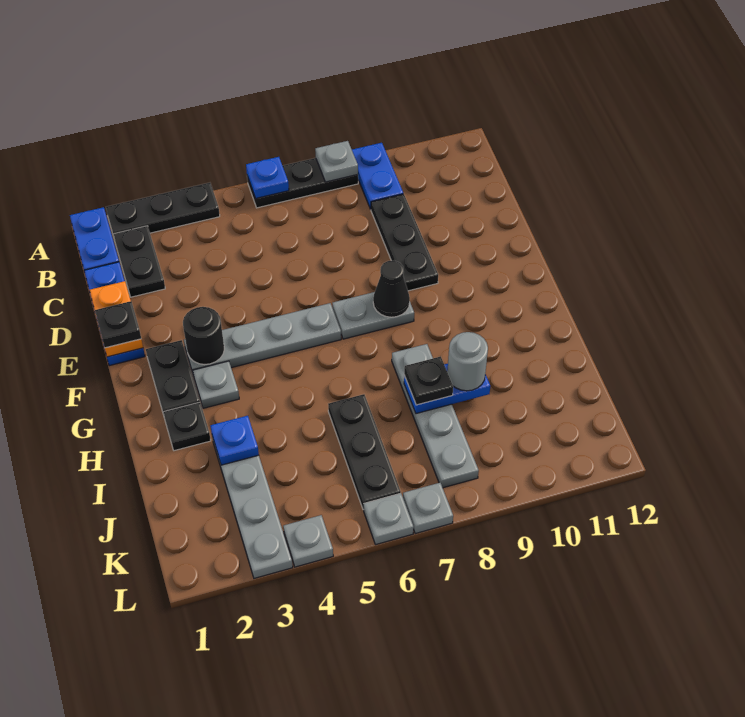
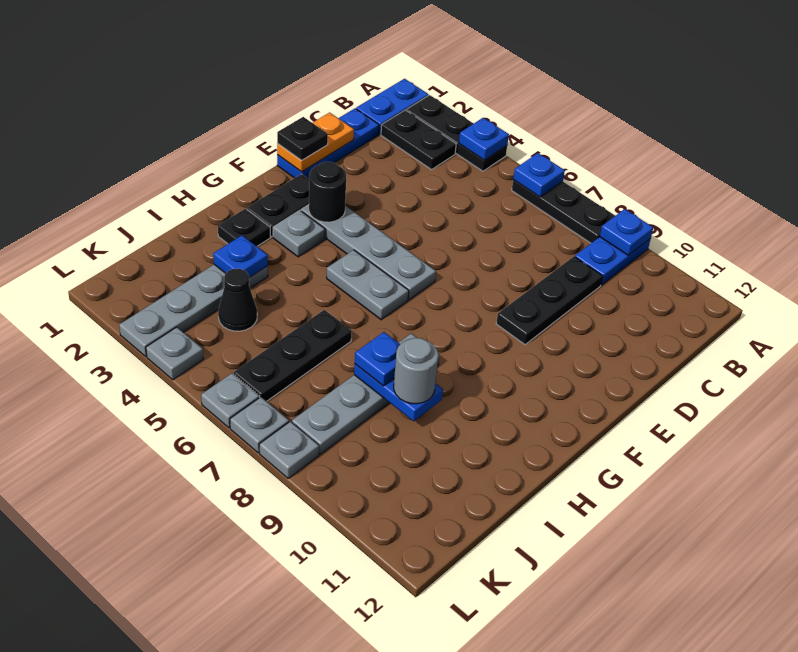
none -> blue 1x1 plate [459,118,509,160]
grey 1x1 plate [315,141,358,182] -> grey 1x1 plate moved to [259,421,319,478]
none -> blue 1x1 plate [600,209,653,255]
black 1x2 plate [113,226,165,297] -> black 1x2 plate turned to [381,110,456,170]
grey 1x2 plate [332,292,414,339] -> grey 1x2 plate moved to [327,250,409,320]
black 1x1 cone [373,261,410,317] -> black 1x1 cone moved to [218,269,257,331]
black 1x1 plate [404,357,453,405] -> blue 1x1 plate [355,332,400,386]

